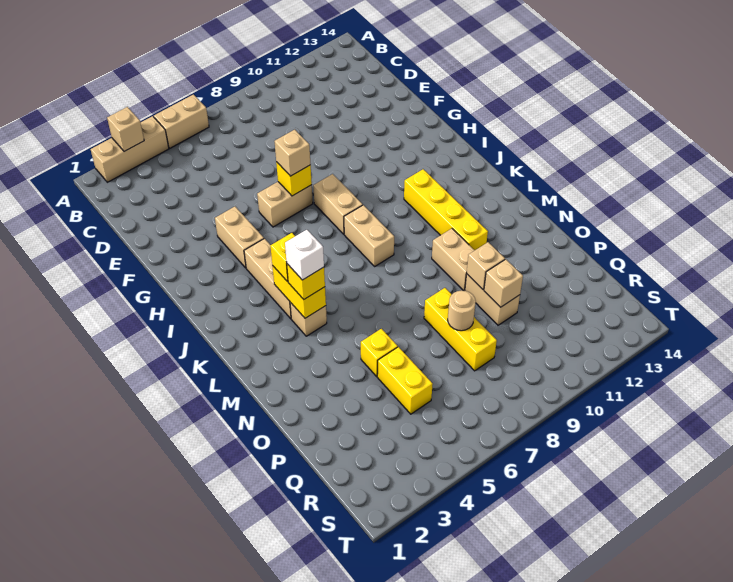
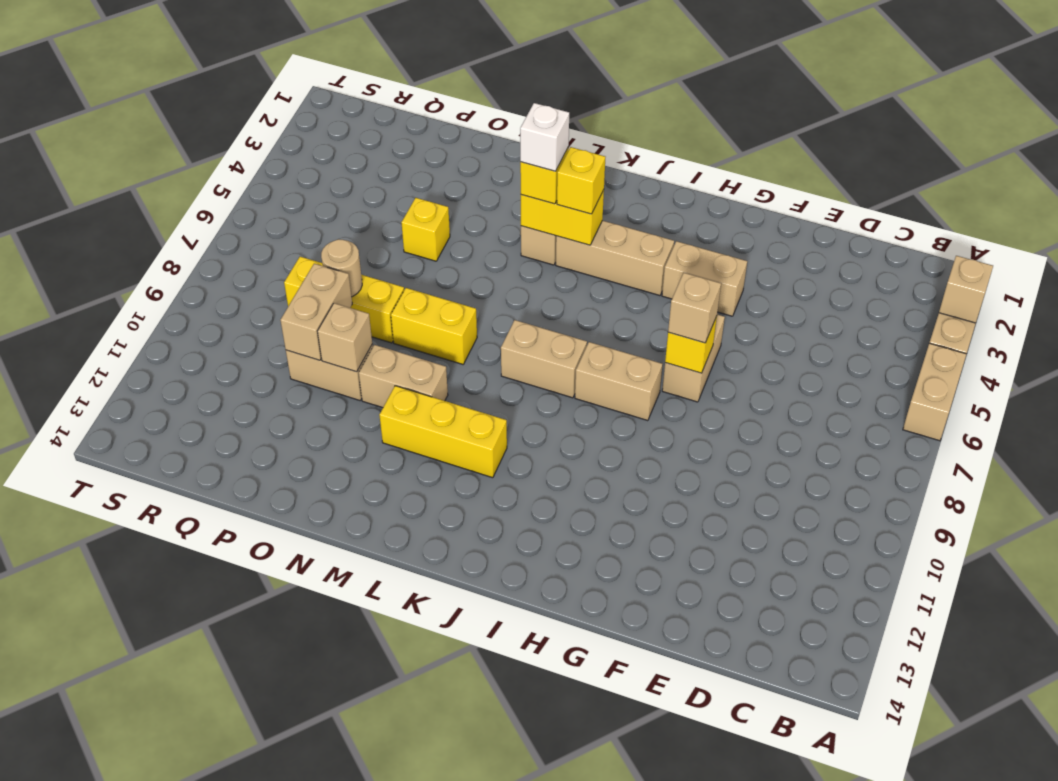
yellow 1x4 brick [404,169,488,250] -> yellow 1x3 brick [379,386,507,478]
yellow 1x2 brick [377,347,433,414] -> yellow 1x2 brick moved to [391,288,477,364]
tan 1x1 brick [484,259,523,307] -> tan 1x2 brick [280,264,352,360]

